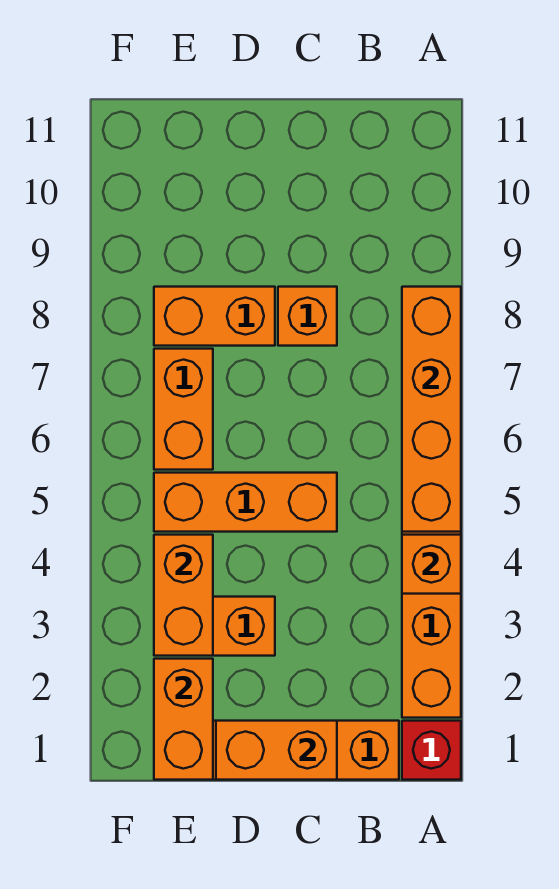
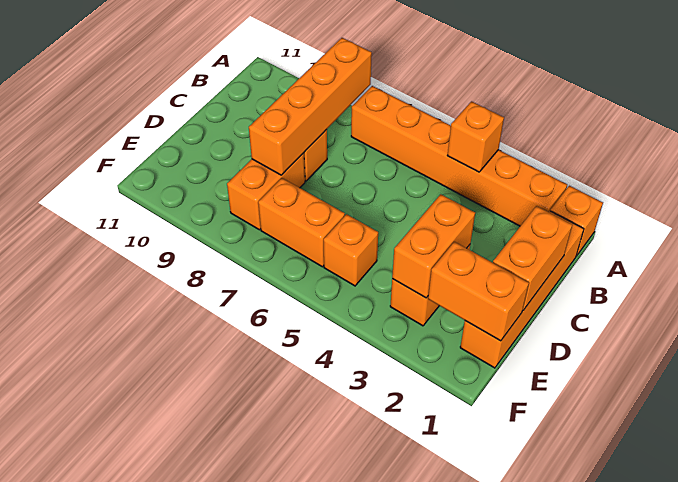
red 1x1 brick [402,721,461,780] -> orange 1x1 brick [550,186,603,256]
orange 1x4 brick [402,287,461,532] -> orange 1x4 brick turned to [249,38,372,175]
orange 1x3 brick [154,473,337,532] -> orange 1x1 brick [324,214,378,286]
orange 1x2 brick [154,535,213,656] -> orange 1x2 brick turned to [392,194,475,298]

